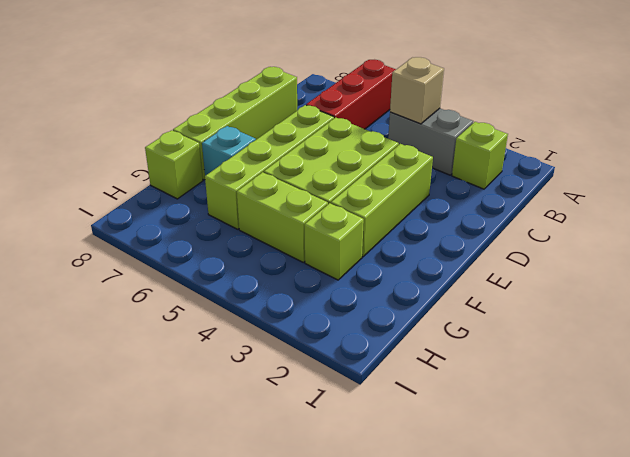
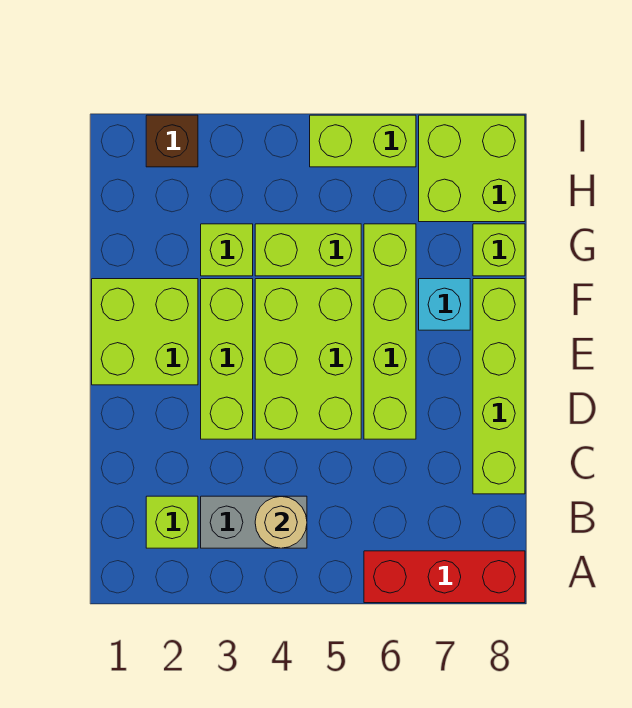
red 1x3 brick [306,60,396,129] -> red 1x3 brick turned to [364,551,525,603]
tan 1x1 brick [390,57,444,124] -> tan 1x1 round brick [255,496,307,548]
none -> lime 2x2 brick [92,279,198,385]
none -> lime 2x2 brick [419,115,525,222]
none -> brown 1x1 brick [146,115,198,167]
none -> lime 1x2 brick [310,115,416,167]

